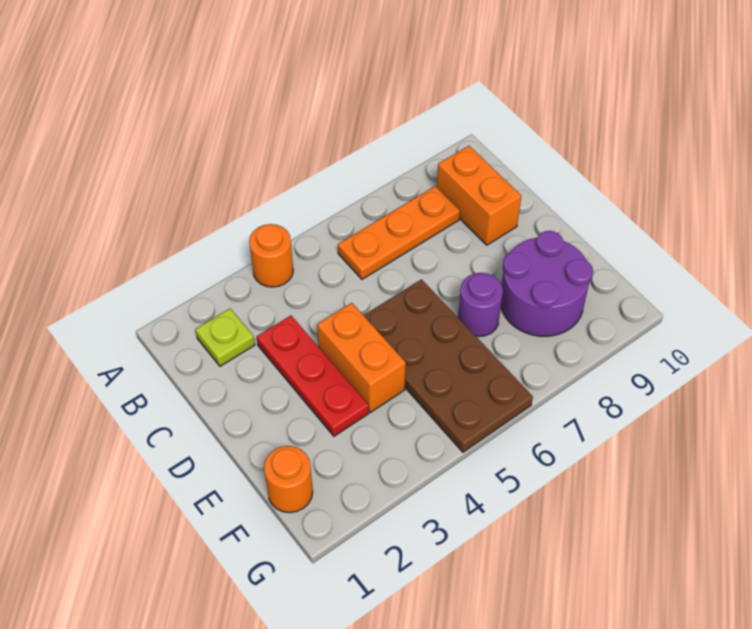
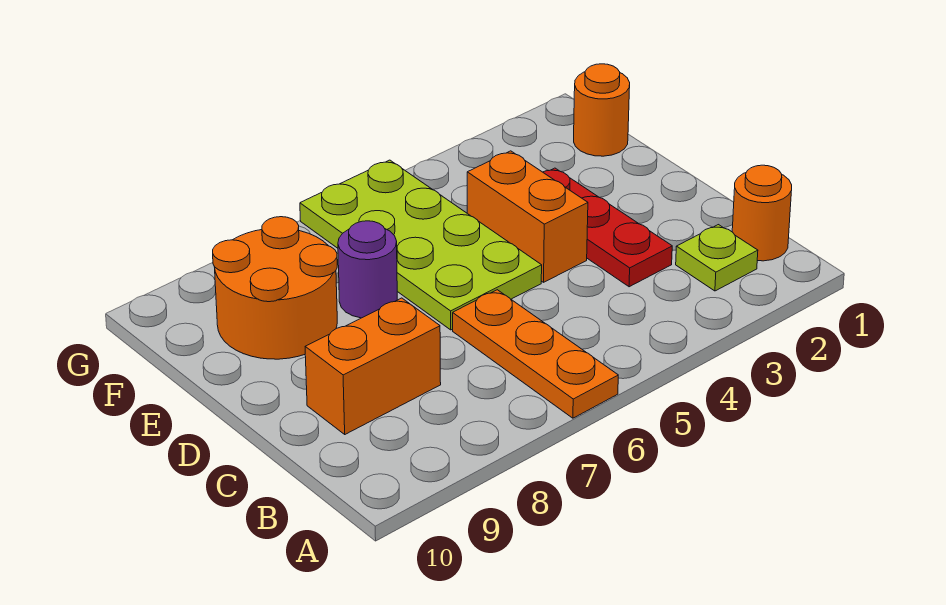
orange 1x1 round brick [249,224,293,287] -> orange 1x1 round brick moved to [732,165,792,261]
orange 1x3 plate [338,186,460,279] -> orange 1x3 plate turned to [453,290,618,418]
orange 1x2 brick [437,146,521,245] -> orange 1x2 brick turned to [305,298,441,434]
brown 2x4 plate [364,279,533,452] -> lime 2x4 plate [300,160,542,330]
purple 2x2 round brick [501,231,593,336] -> orange 2x2 round brick [213,217,337,359]

